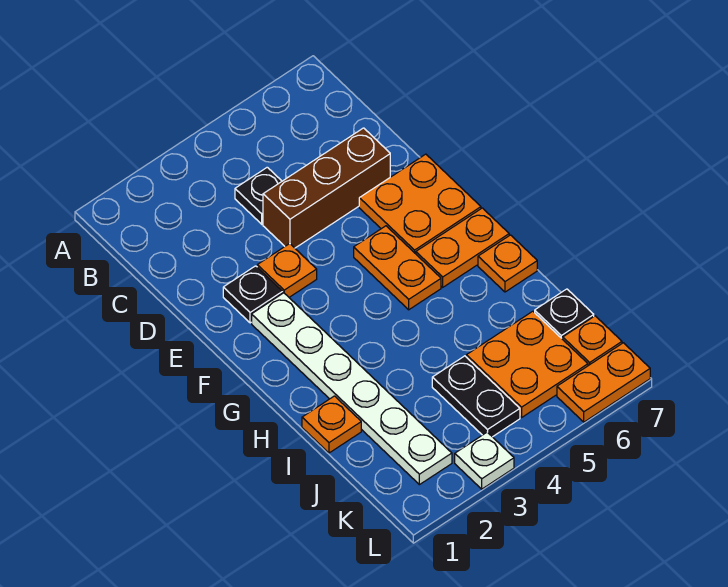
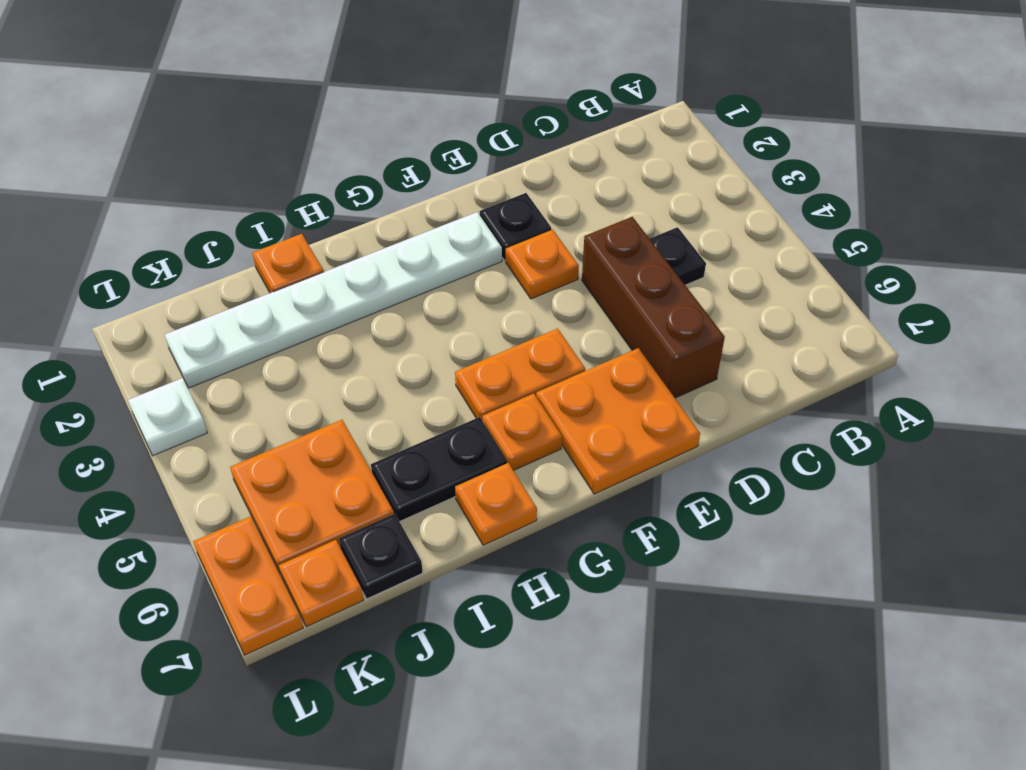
orange 1x2 plate [416,208,509,287] -> orange 1x1 plate [483,394,562,470]
black 1x2 plate [432,356,520,437] -> black 1x2 plate moved to [371,417,507,521]

